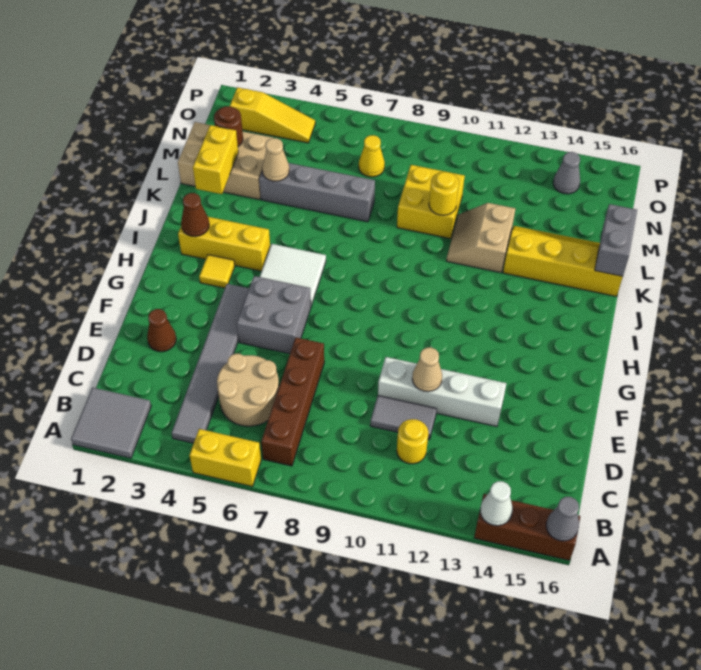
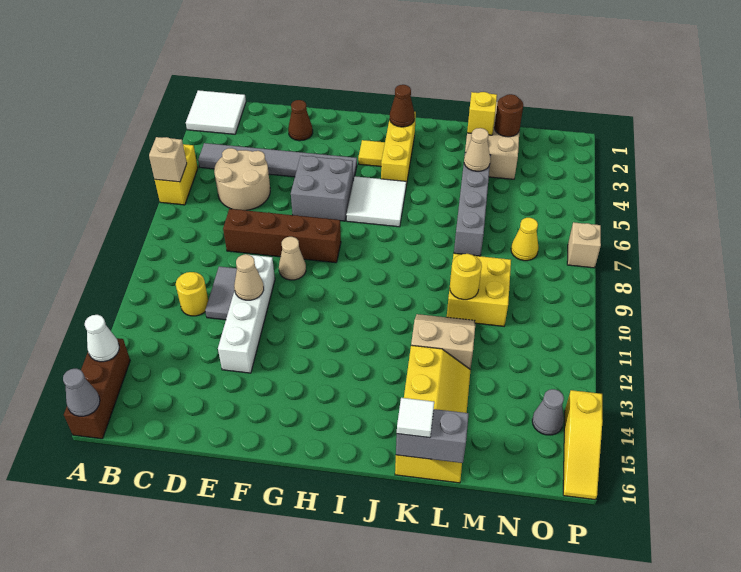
grey 2x2 tile [71,388,151,458] -> white 2x2 tile [186,90,246,134]
none -> tan 1x1 brick [149,137,187,182]
brown 1x4 brick [261,337,324,466] -> brown 1x4 brick moved to [223,209,341,263]
none -> tan 1x1 cone [279,237,306,280]
yellow 1x2 brick [193,125,238,194] -> yellow 1x1 brick [467,92,497,135]
none -> white 1x1 tile [397,398,434,438]
yellow 1x3 slope [230,87,315,143] -> yellow 1x3 slope moved to [563,390,603,500]
none -> tan 1x1 brick [567,222,601,268]

